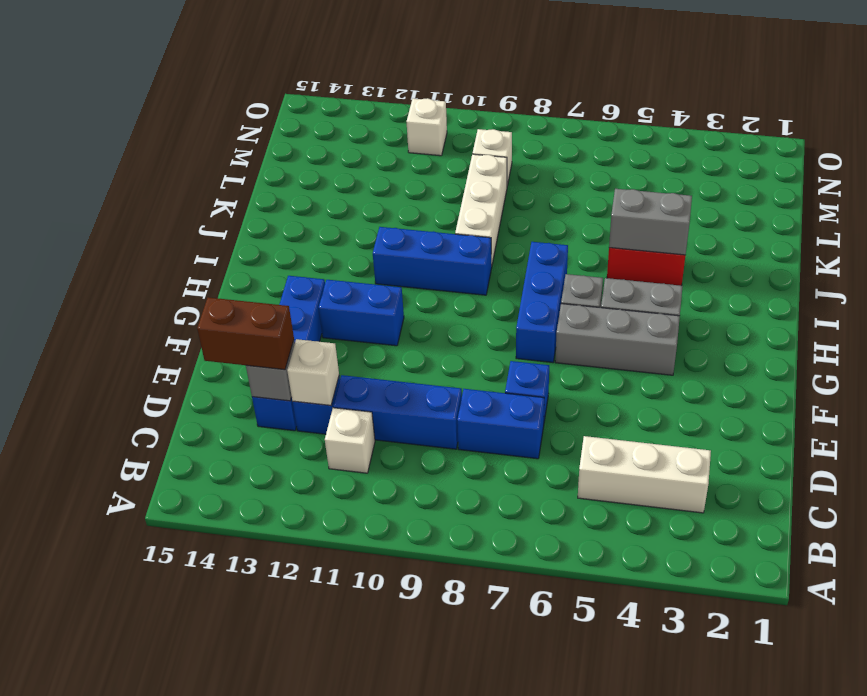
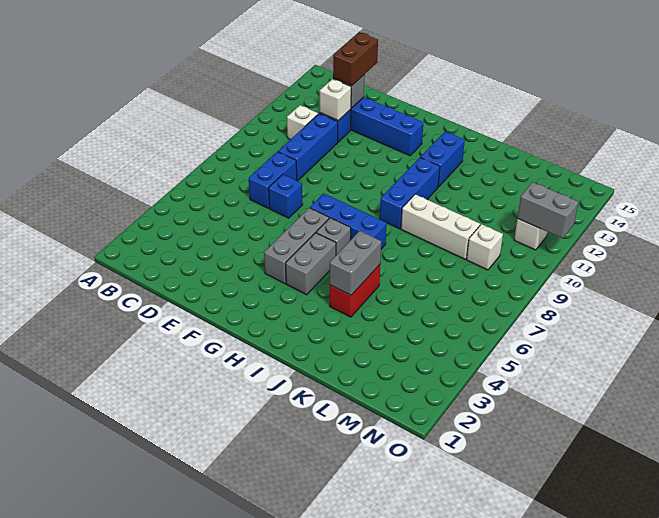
white 1x3 brick [578,436,711,513] -> none
blue 1x2 brick [319,280,404,346] -> blue 1x2 brick moved to [420,132,465,187]
none -> grey 1x2 brick [517,182,578,238]

